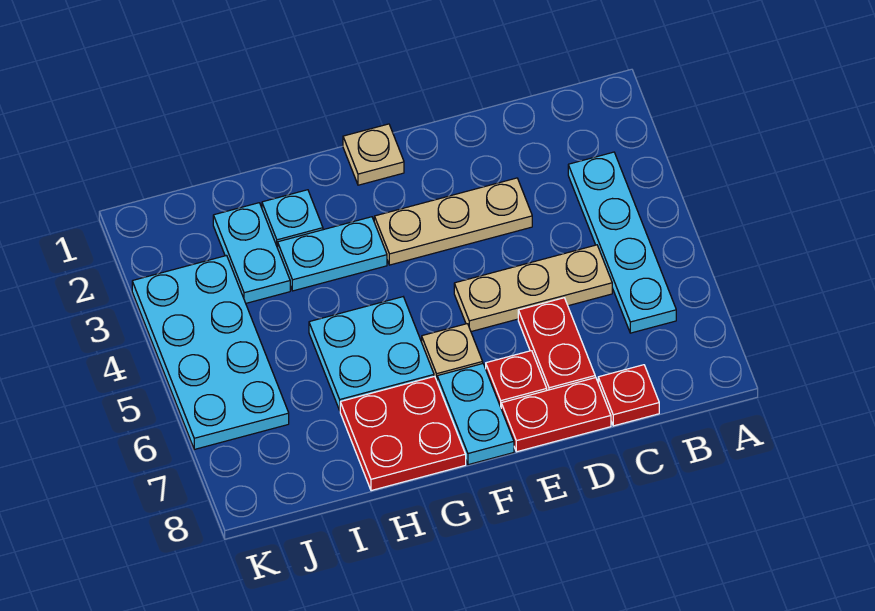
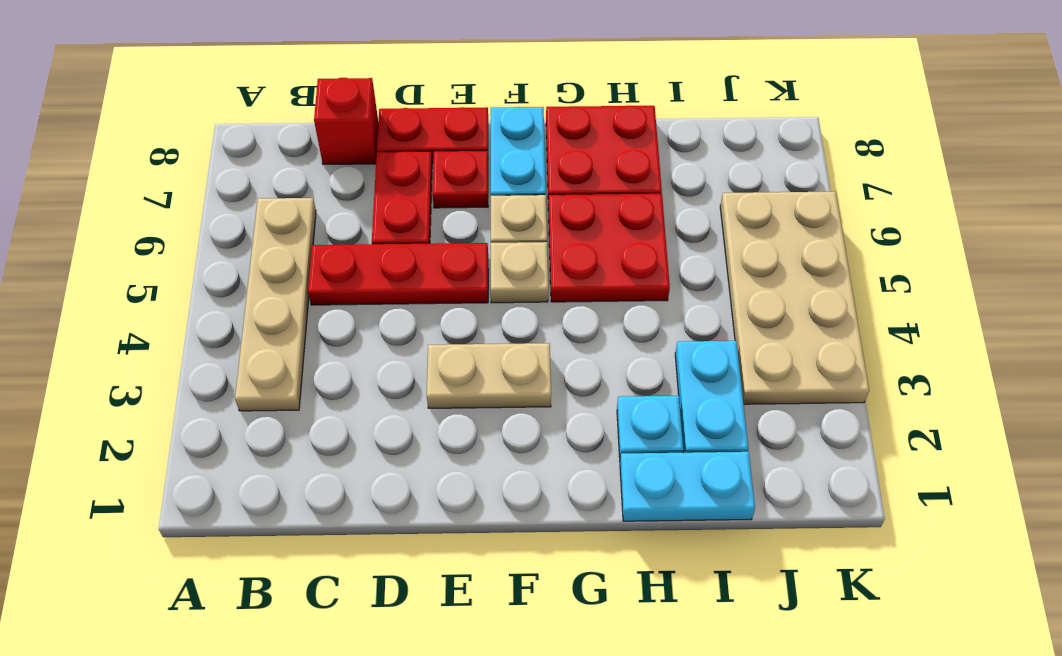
cyan 1x4 plate [568,152,676,333] -> tan 1x4 plate [235,198,316,411]
tan 1x3 plate [454,245,612,332] -> red 1x3 plate [308,243,488,305]
red 1x1 plate [598,365,659,426] -> red 1x1 brick [314,78,378,165]
tan 1x3 plate [374,178,532,265] -> tan 1x2 plate [427,343,551,408]
tan 1x1 plate [343,124,404,185] -> tan 1x1 plate moved to [491,242,548,303]
cyan 1x2 plate [278,217,387,291] -> cyan 1x2 plate moved to [620,452,755,521]
cyan 2x2 plate [309,297,434,410] -> red 2x2 plate [548,194,670,302]
cyan 2x4 plate [132,256,289,449] -> tan 2x4 plate [720,192,869,404]

